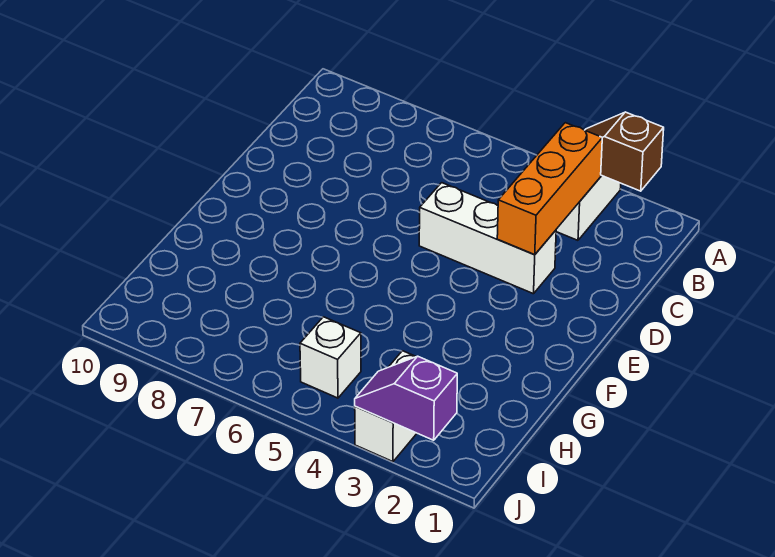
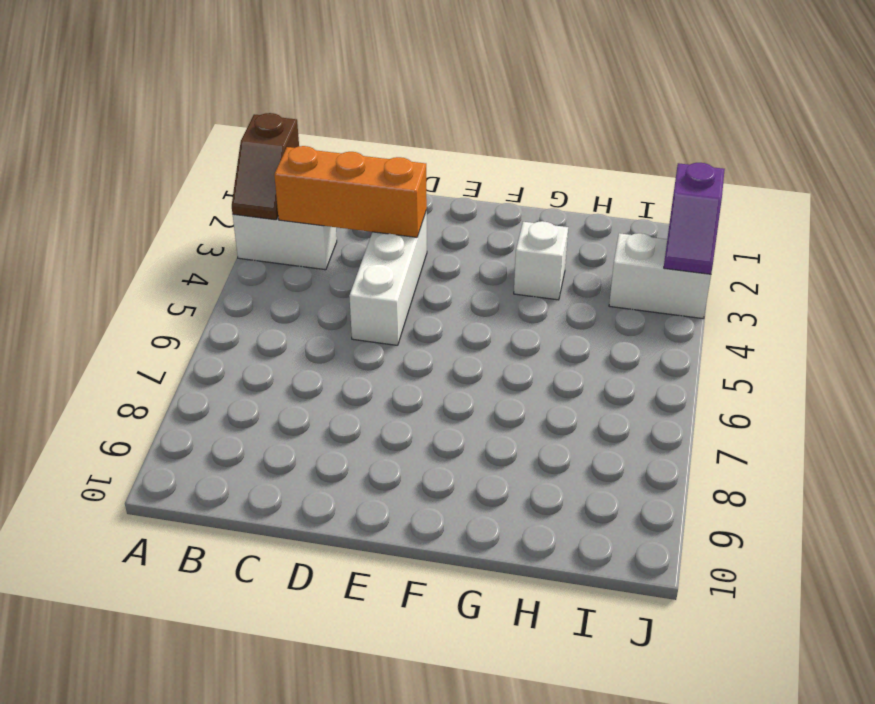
white 1x1 brick [300,317,361,398] -> white 1x1 brick moved to [514,221,568,300]

